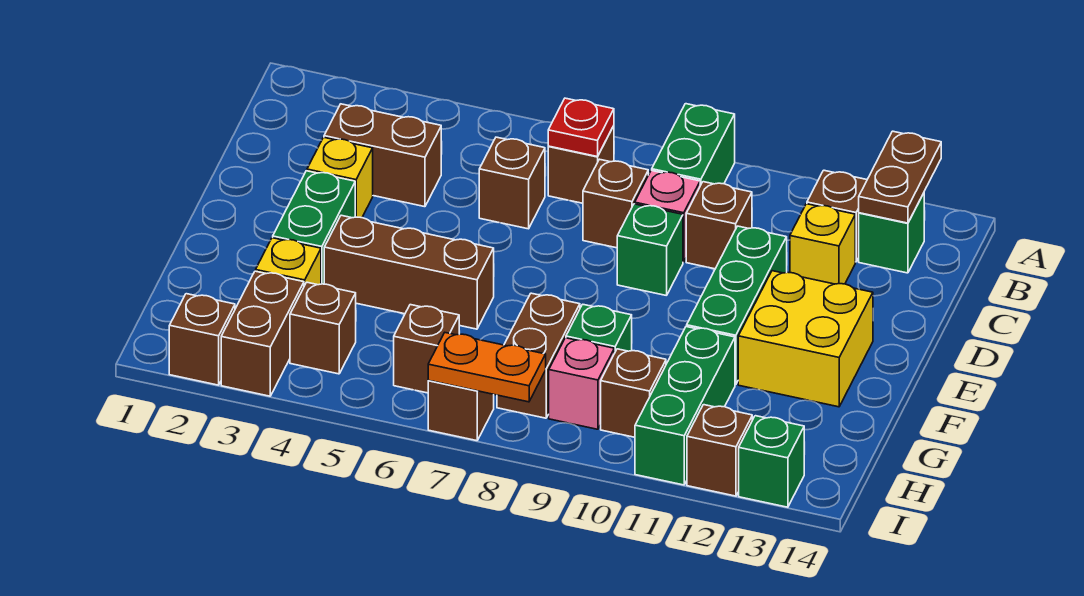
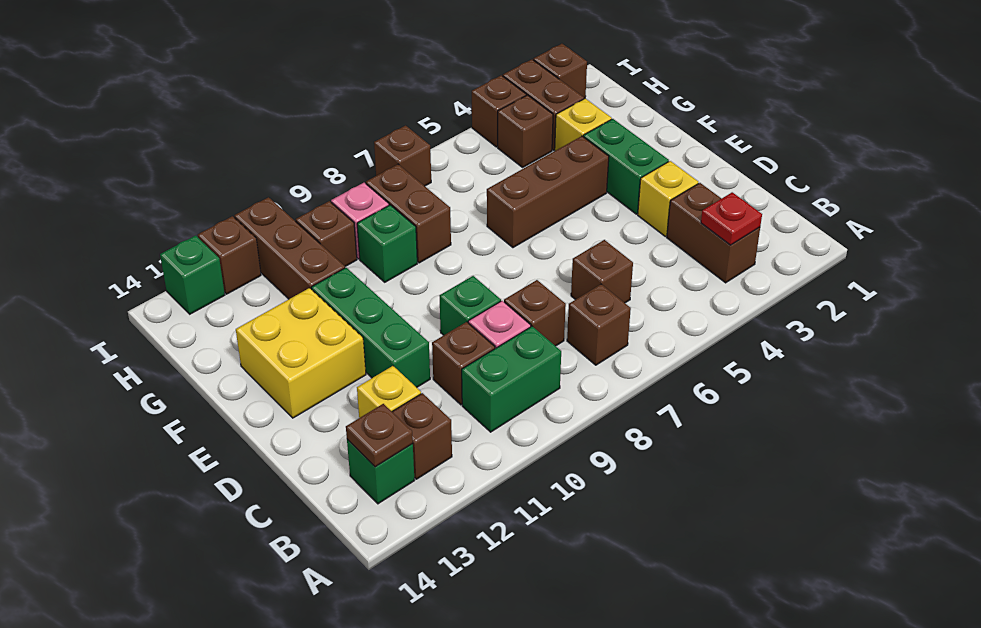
green 1x2 brick [652,104,735,185] -> green 1x2 brick turned to [462,326,561,432]
brown 1x2 plate [859,131,941,223] -> brown 1x1 plate [346,404,413,467]
red 1x1 plate [548,98,614,157] -> red 1x1 plate moved to [701,192,762,245]
brown 1x2 brick [324,104,441,207] -> brown 1x2 brick turned to [667,183,760,283]
green 1x3 brick [635,327,735,485] -> brown 1x3 brick [234,197,345,299]
brown 1x1 brick [394,305,459,393] -> brown 1x1 brick moved to [472,75,526,147]
orange 1x2 plate [428,333,546,402] -> none

